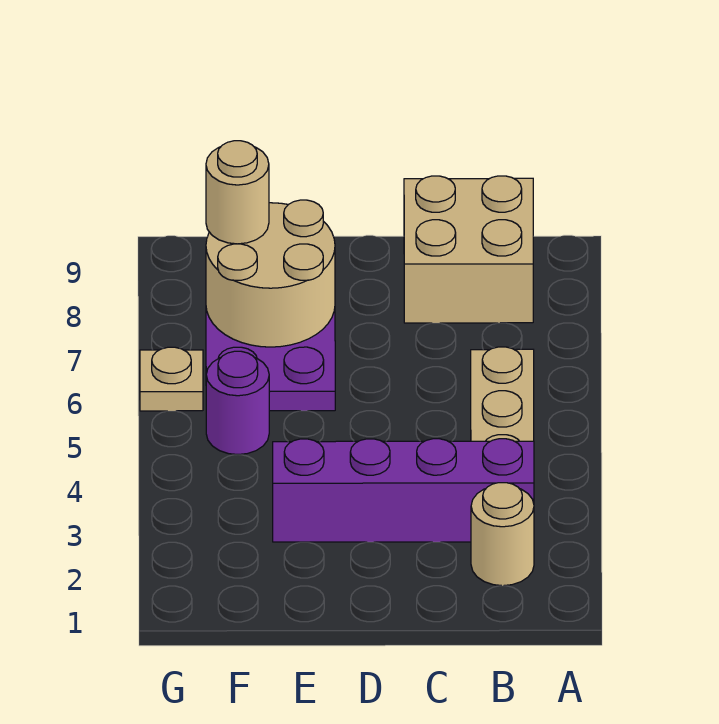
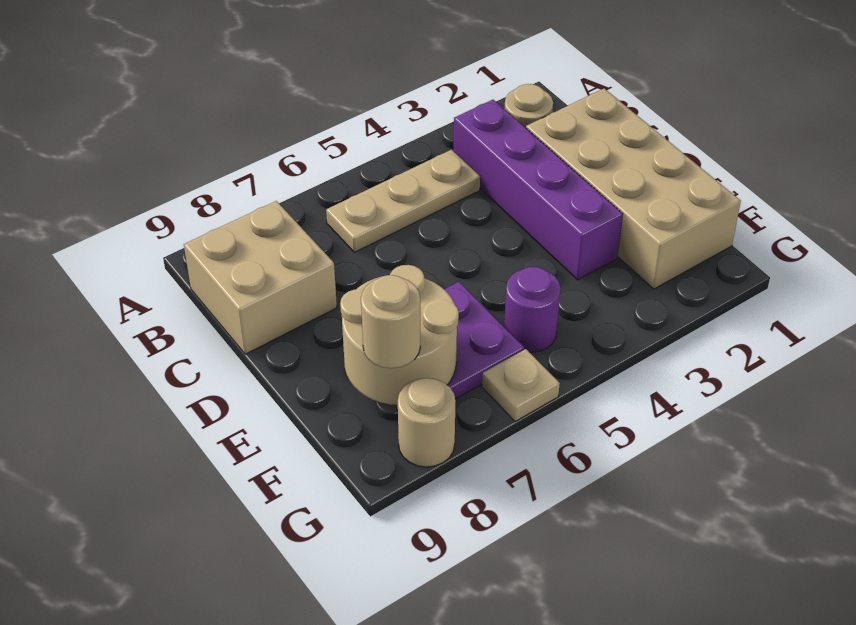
none -> tan 2x4 brick [526,89,741,289]
none -> tan 1x1 round brick [398,378,455,467]

